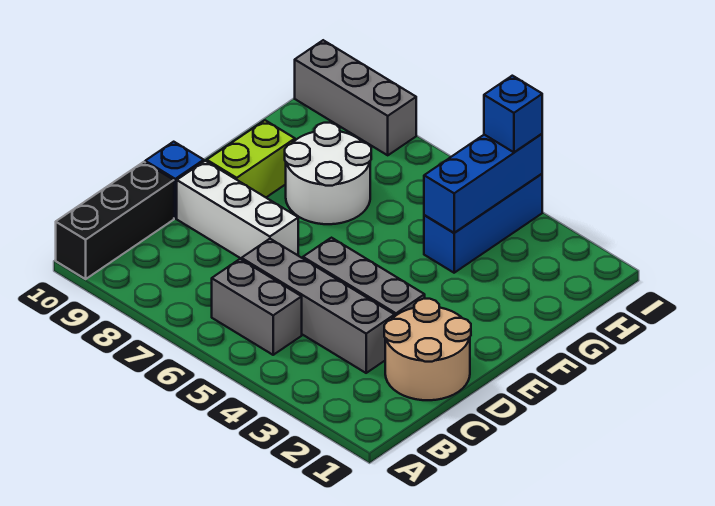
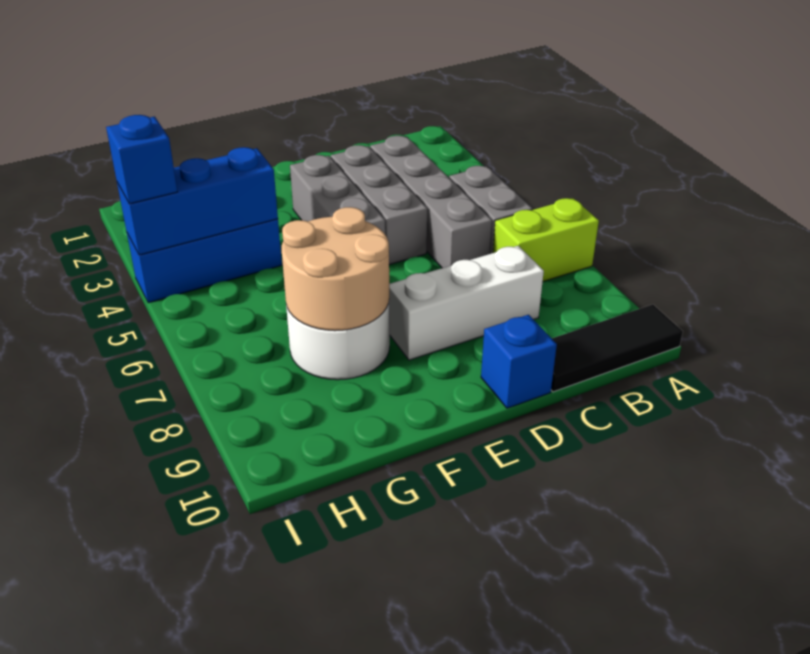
black 1x3 brick [56,162,174,279] -> black 1x3 tile [551,304,683,392]
tan 2x2 round brick [384,299,471,400] -> tan 2x2 round brick moved to [282,207,389,331]
white 1x3 brick [177,161,298,259] -> white 1x3 brick turned to [389,246,544,360]
lime 1x2 brick [207,120,295,197] -> lime 1x2 brick moved to [493,198,599,282]
grey 1x3 brick [295,40,416,155] -> grey 1x3 brick moved to [290,155,385,234]

